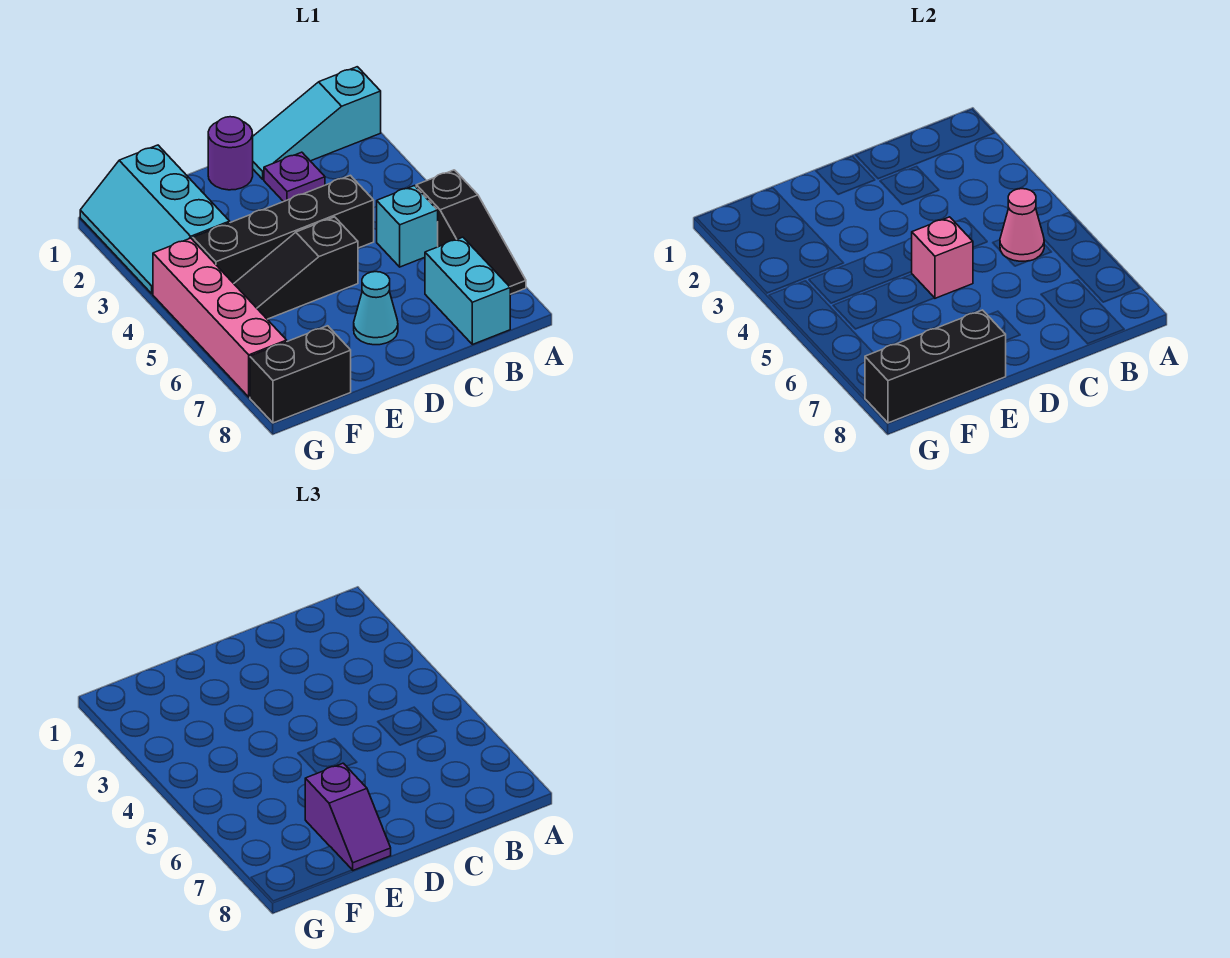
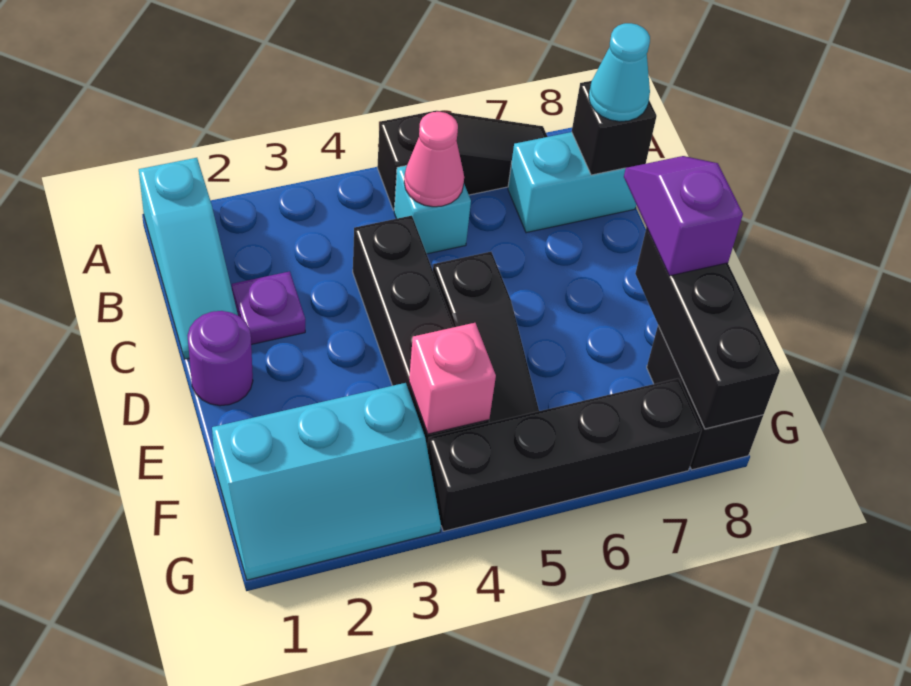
none -> black 1x1 brick [572,81,657,175]
pink 1x1 brick [912,217,973,298] -> pink 1x1 brick moved to [409,323,496,434]
cyan 1x1 cone [354,272,398,345] -> cyan 1x1 cone moved to [589,23,650,122]
purple 1x2 slope [305,763,391,870] -> purple 1x2 slope turned to [624,156,743,276]
pink 1x4 brick [153,238,287,397] -> black 1x4 brick [427,378,702,531]

